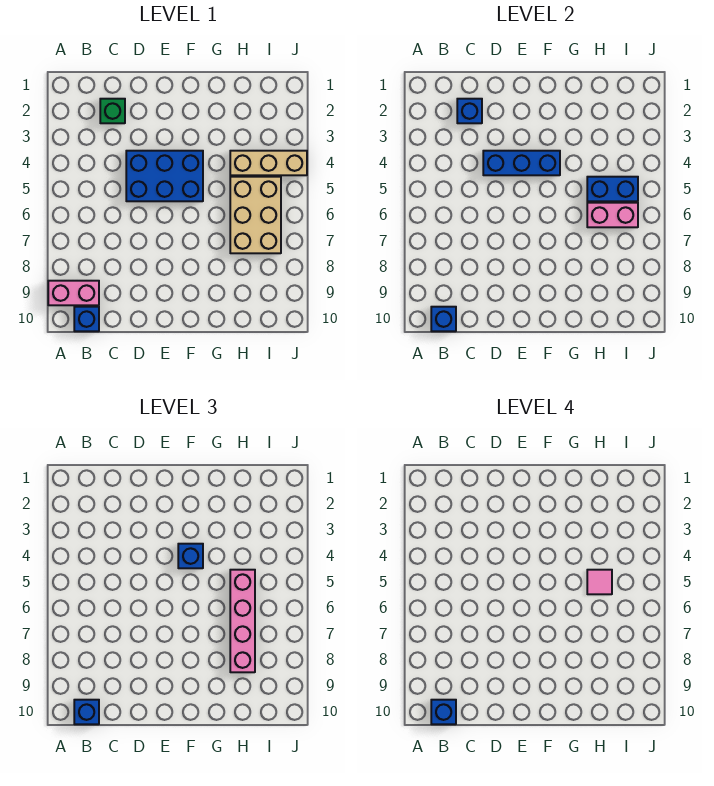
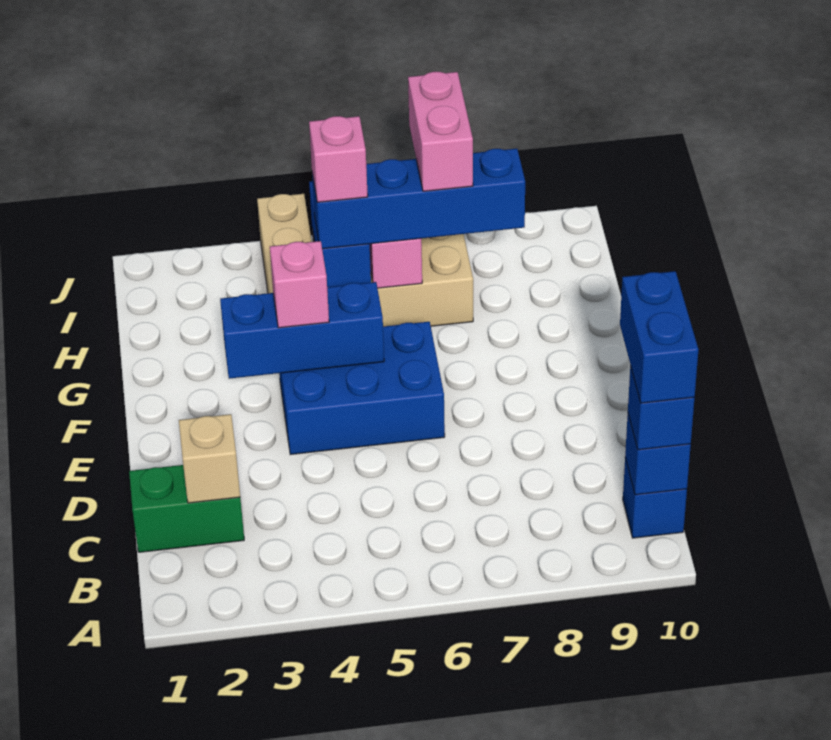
pink 1x2 brick [48,281,99,305] -> pink 1x2 brick moved to [408,72,473,191]
blue 1x1 brick [431,700,456,724] -> blue 1x2 brick [620,271,699,403]
green 1x1 brick [100,99,125,123] -> green 1x2 brick [129,465,244,552]
blue 1x1 brick [457,99,482,123] -> tan 1x1 brick [179,414,240,503]
blue 2x3 brick [126,151,203,201] -> blue 2x3 brick turned to [279,322,445,455]
blue 1x3 brick [483,151,560,175] -> blue 1x3 brick turned to [220,282,384,379]
blue 1x1 brick [178,544,203,568] -> pink 1x1 brick [270,241,329,328]
pink 1x4 brick [230,570,255,672] -> blue 1x4 brick [312,149,525,249]
pink 1x1 tile [587,570,612,594] -> pink 1x1 brick [309,116,368,202]

